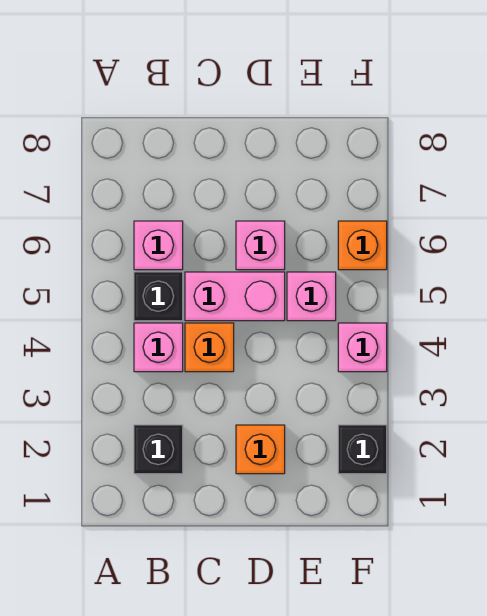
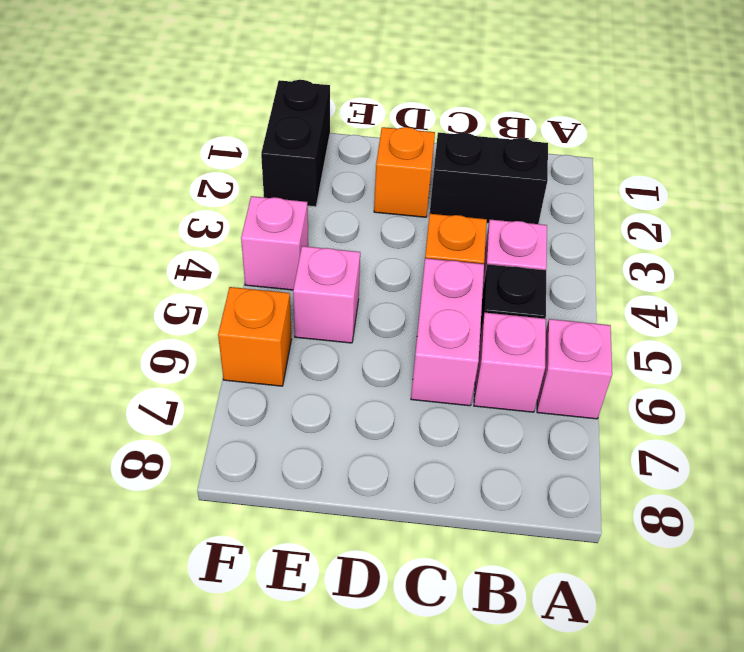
black 1x1 brick [134,425,183,474] -> black 1x2 brick [430,133,548,224]
pink 1x2 brick [185,272,285,321] -> pink 1x2 brick turned to [411,258,484,406]
pink 1x1 brick [236,221,285,270] -> pink 1x1 brick moved to [537,319,612,419]
black 1x1 brick [338,425,387,474] -> black 1x2 brick [261,80,330,207]

